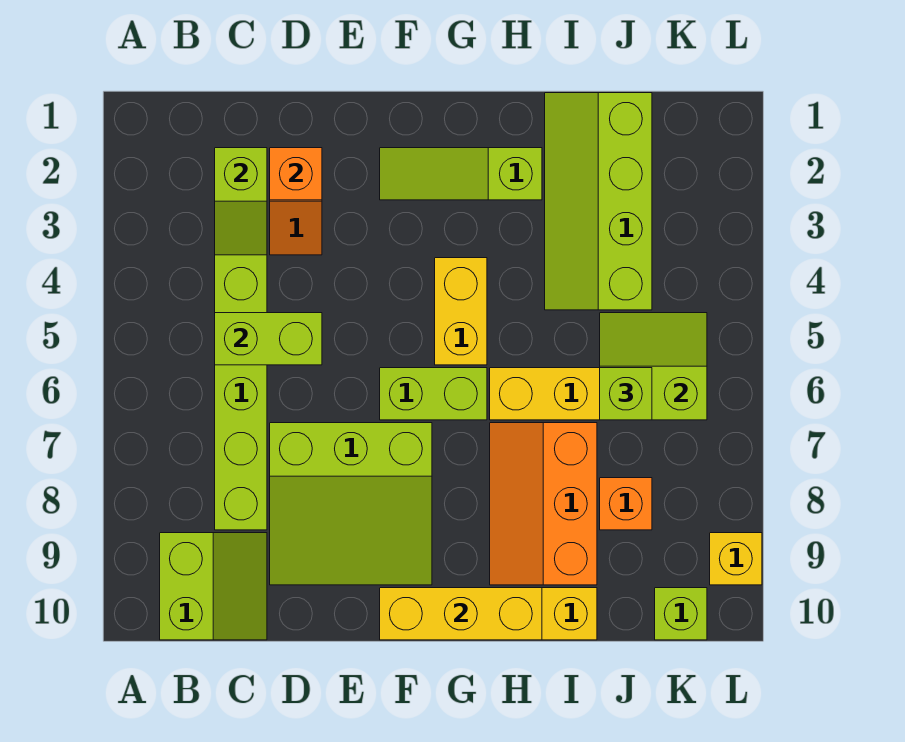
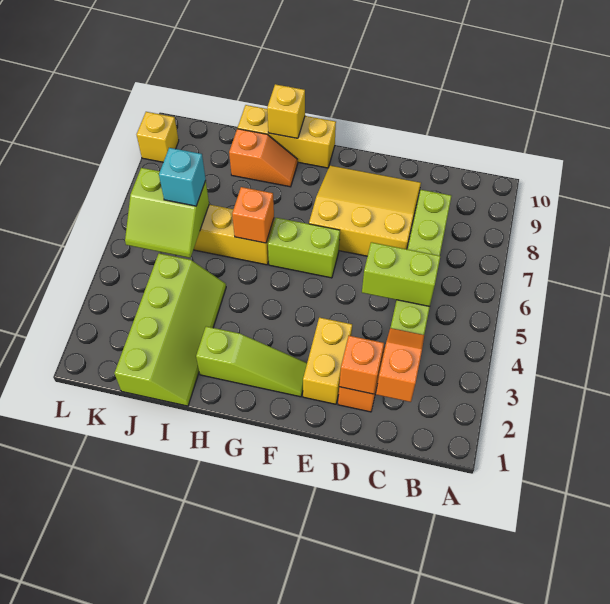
lime 2x2 slope [160,533,267,640] -> none
lime 1x2 slope [215,148,267,255] -> orange 1x2 slope [376,328,424,402]
lime 3x3 slope [270,423,432,585] -> yellow 3x3 slope [309,166,421,256]
yellow 1x3 brick [380,588,542,640] -> yellow 1x1 brick [267,84,305,138]
yellow 1x2 brick [435,258,487,365] -> yellow 1x2 brick moved to [303,317,352,404]
orange 2x3 slope [490,423,597,585] -> orange 1x2 slope [229,129,298,187]
lime 1x1 brick [600,368,652,420] -> cyan 1x1 brick [159,148,206,206]
orange 1x1 brick [600,478,652,530] -> orange 1x1 brick moved to [232,187,274,243]
lime 1x1 brick [655,588,707,640] -> none

